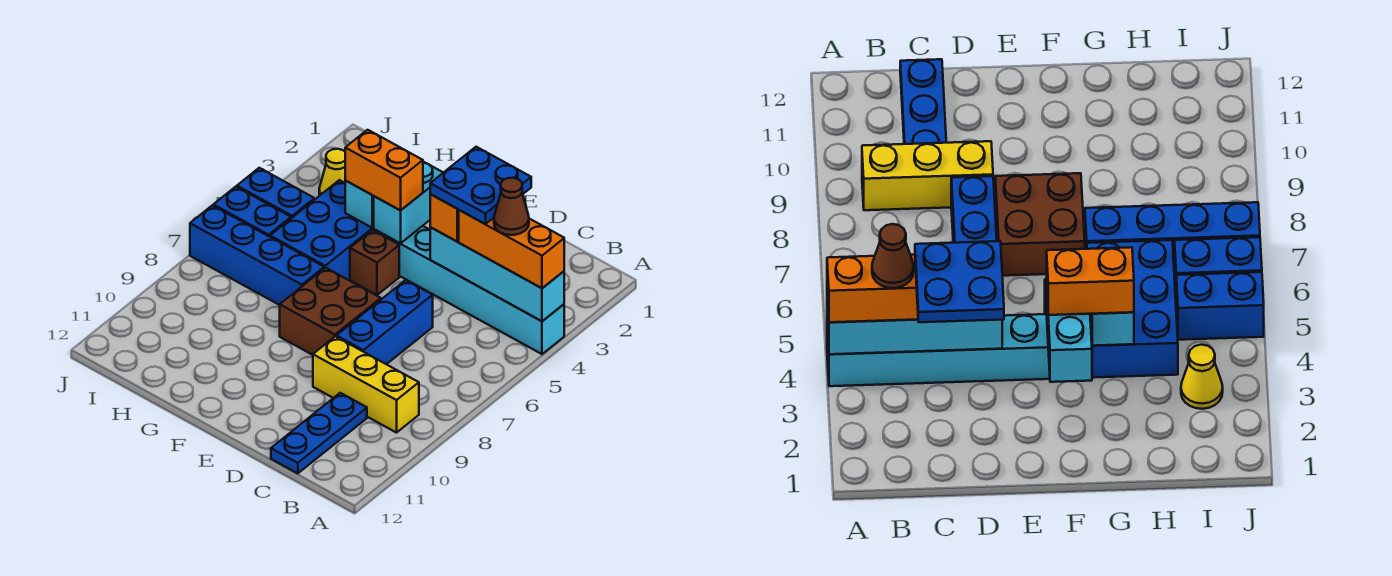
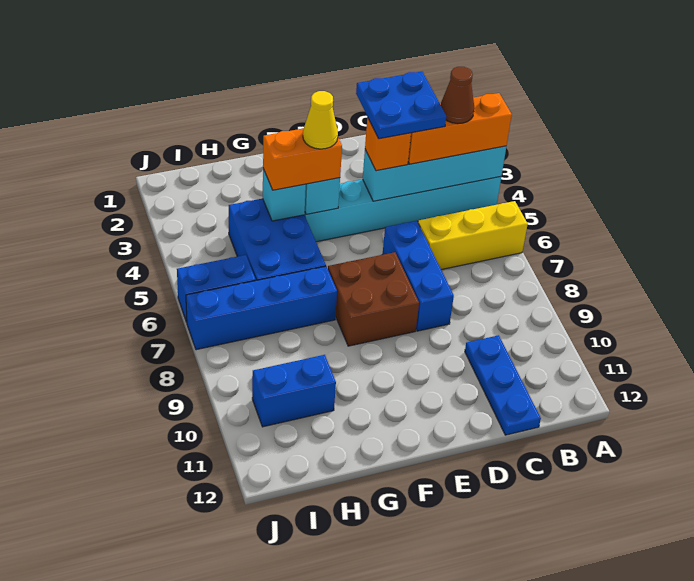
yellow 1x3 brick [313,336,419,433] -> yellow 1x3 brick moved to [418,201,528,270]
brown 1x1 brick [350,230,399,295] -> none
yellow 1x1 cone [319,149,346,195] -> yellow 1x1 cone moved to [303,91,338,149]
blue 1x2 brick [237,168,314,218] -> blue 1x2 brick moved to [252,355,336,427]

